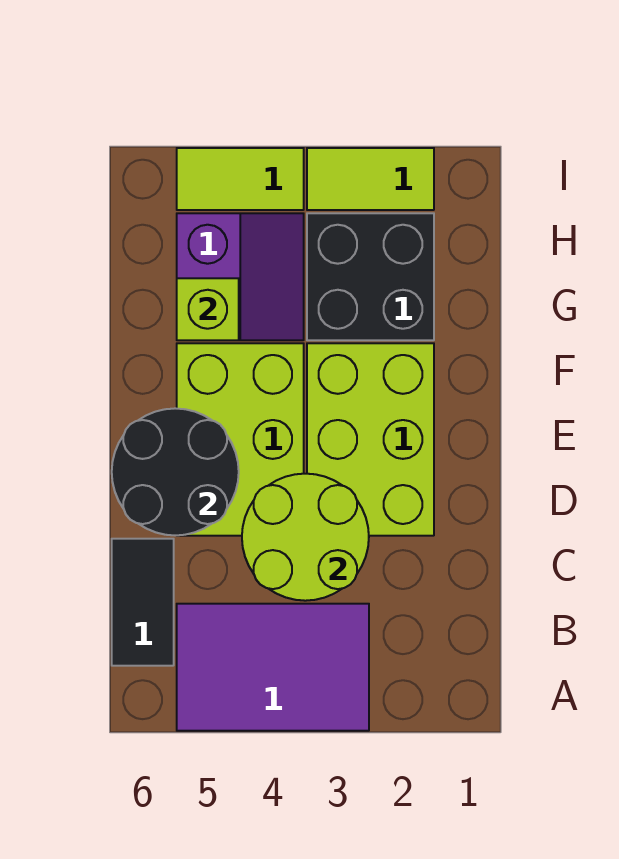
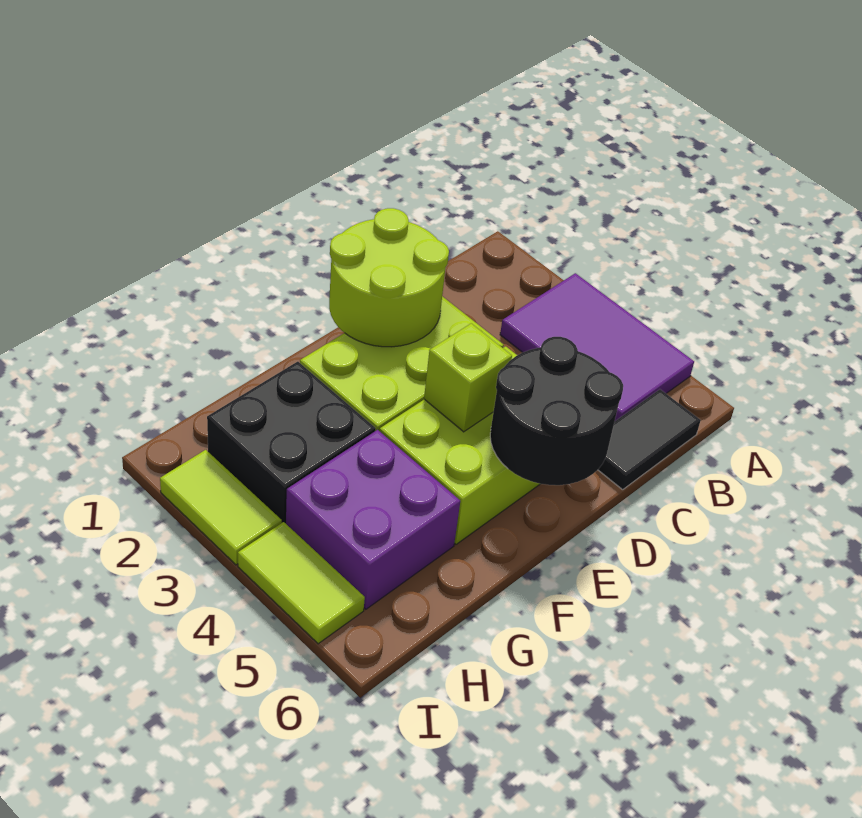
lime 2x2 round brick [242,474,369,601] -> lime 2x2 round brick moved to [329,208,449,347]
purple 2x2 slope [177,213,304,340] -> purple 2x2 brick [286,430,460,609]
lime 1x1 brick [177,278,239,340] -> lime 1x1 brick moved to [424,323,512,432]

